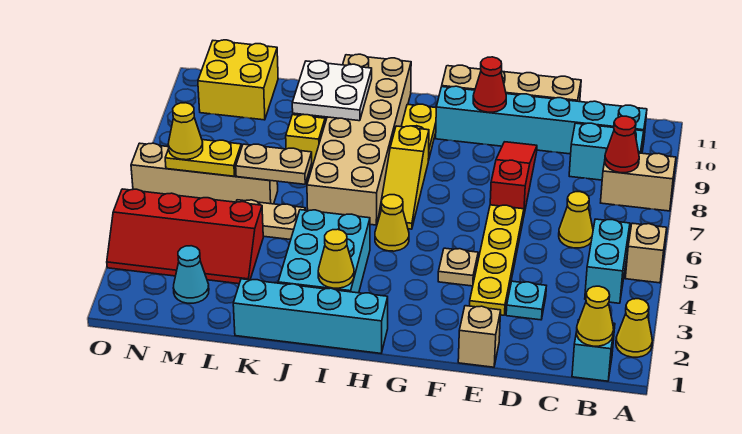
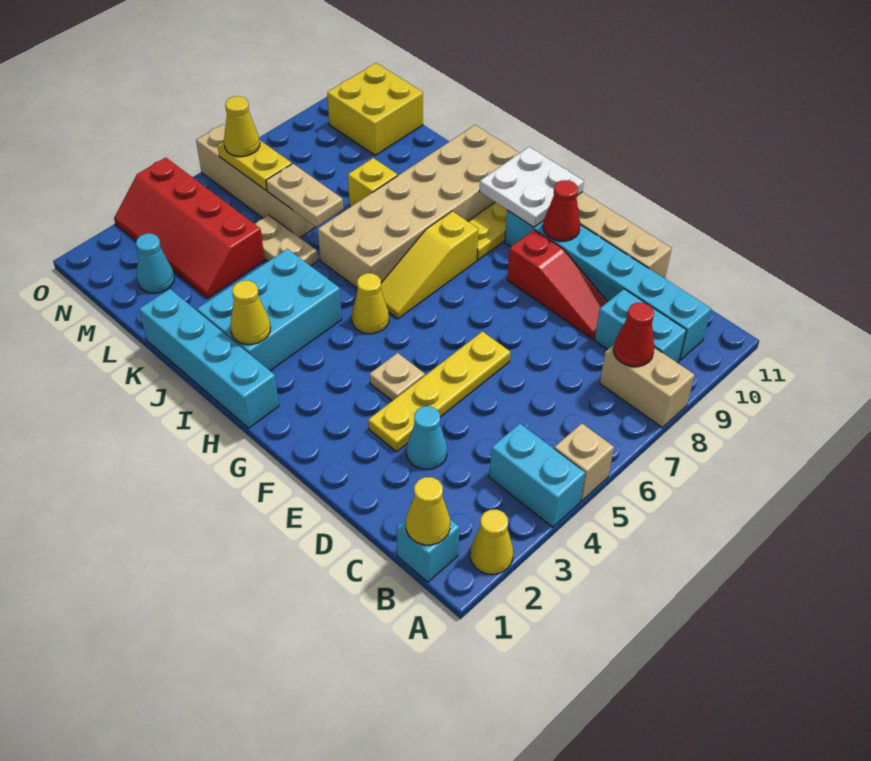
cyan 1x2 brick [585,219,630,303] -> cyan 1x2 brick turned to [489,424,585,527]
yellow 1x1 cone [559,192,593,248] -> none
cyan 1x1 plate [506,281,546,320] -> cyan 1x1 cone [407,406,447,469]
tan 1x1 brick [458,306,501,367] -> none
red 1x3 slope [490,142,537,214] -> red 1x3 slope turned to [507,230,607,339]
white 2x2 plate [292,61,372,121] -> white 2x2 plate moved to [479,147,584,227]

